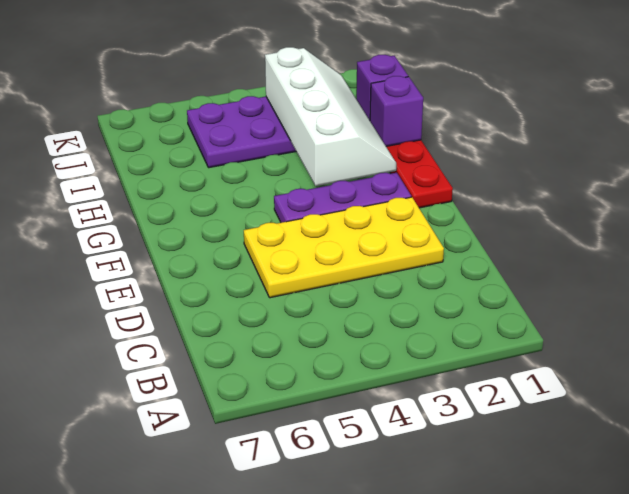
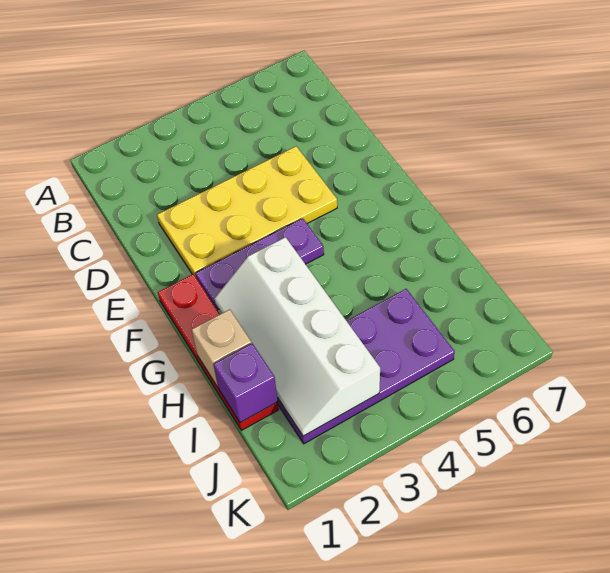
purple 1x1 brick [370,76,423,146] -> tan 1x1 brick [192,309,252,387]

